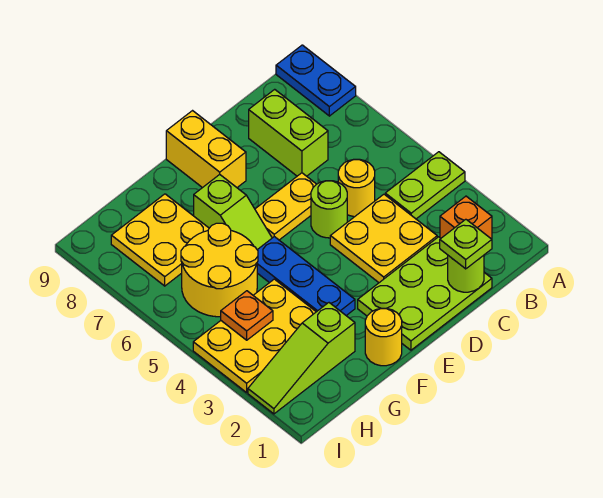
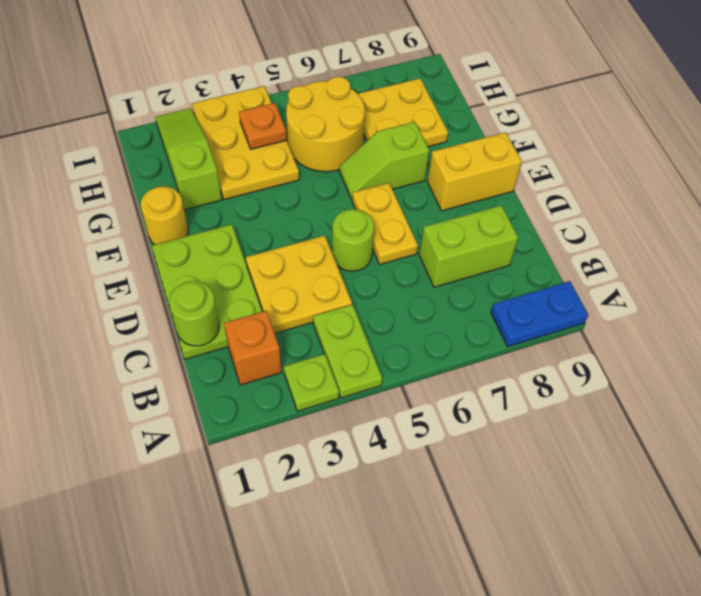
lime 1x1 plate [440,219,492,269] -> lime 1x1 plate moved to [284,354,339,411]
yellow 1x1 round brick [338,159,375,217] -> none
blue 1x3 plate [257,237,355,315] -> none

